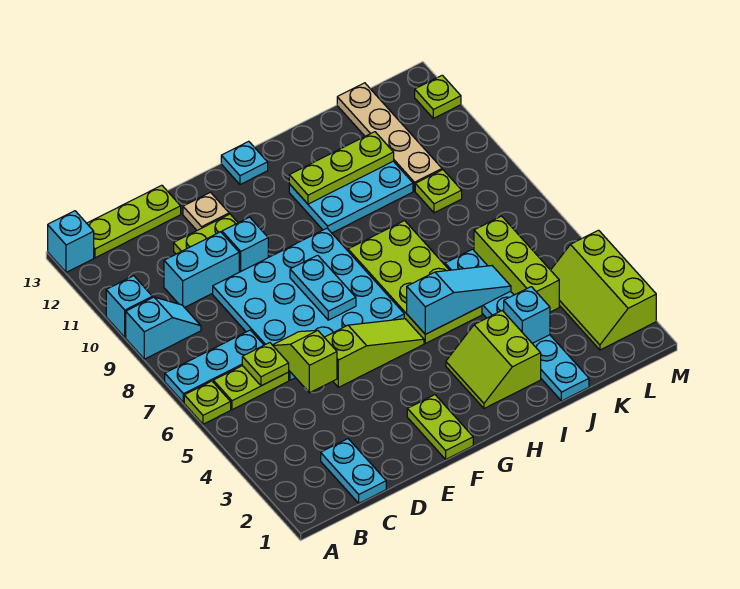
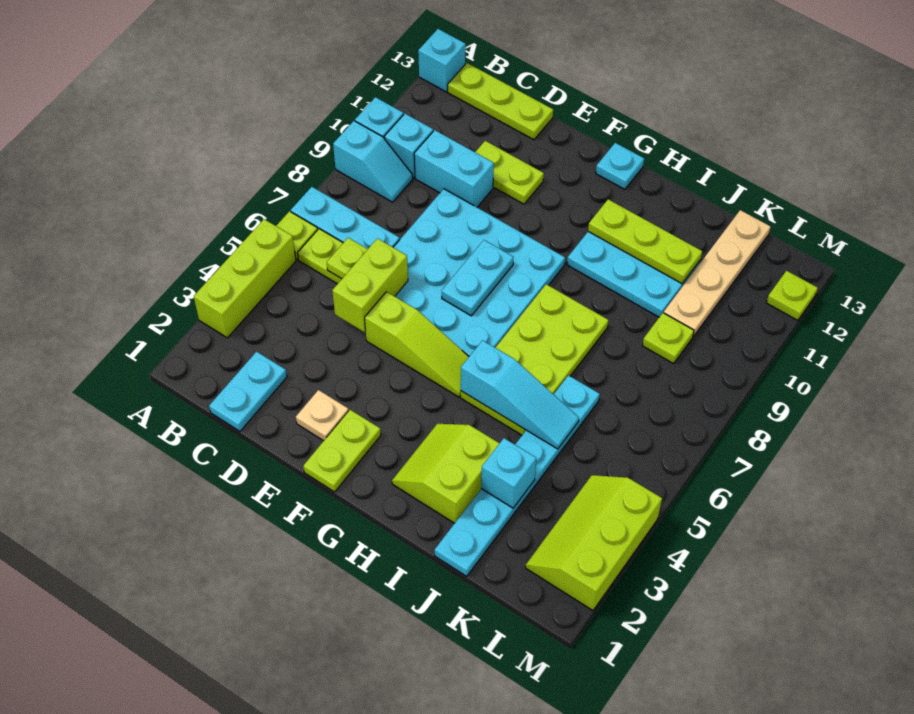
lime 1x2 slope [273,330,337,393] -> lime 1x2 brick [332,238,408,332]
cyan 1x1 brick [222,217,268,272] -> cyan 1x1 brick moved to [384,114,433,178]
tan 1x1 plate [183,192,229,230] -> tan 1x1 plate moved to [296,390,349,441]
lime 1x3 brick [474,216,559,312] -> lime 1x3 brick moved to [194,219,296,338]

